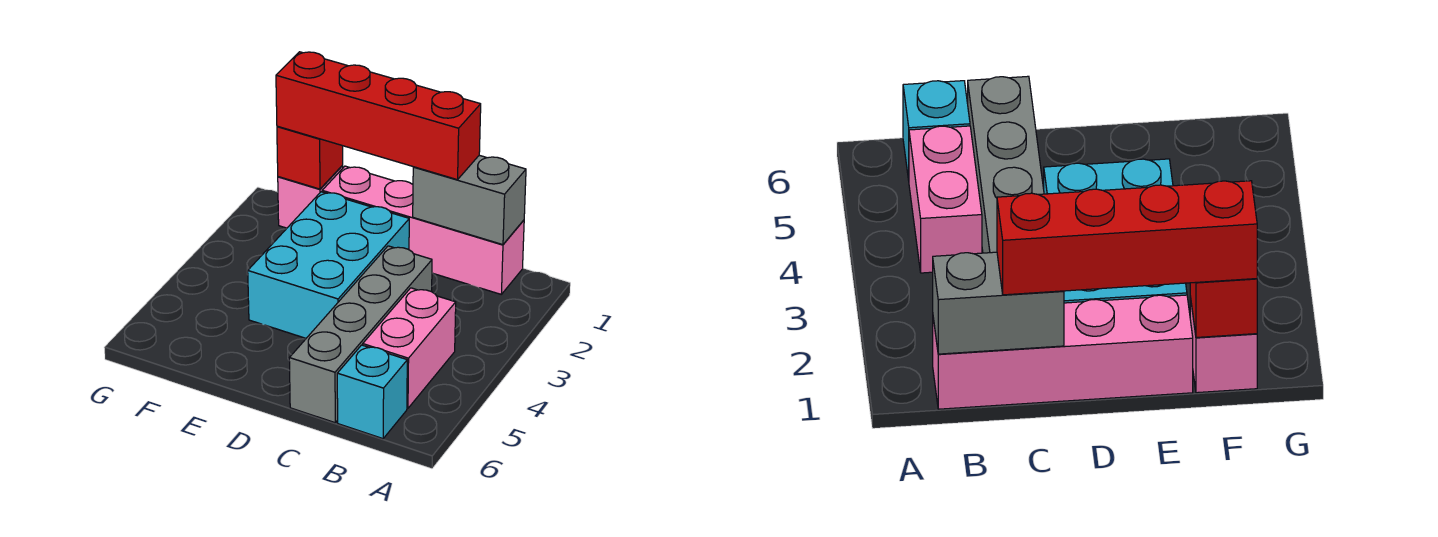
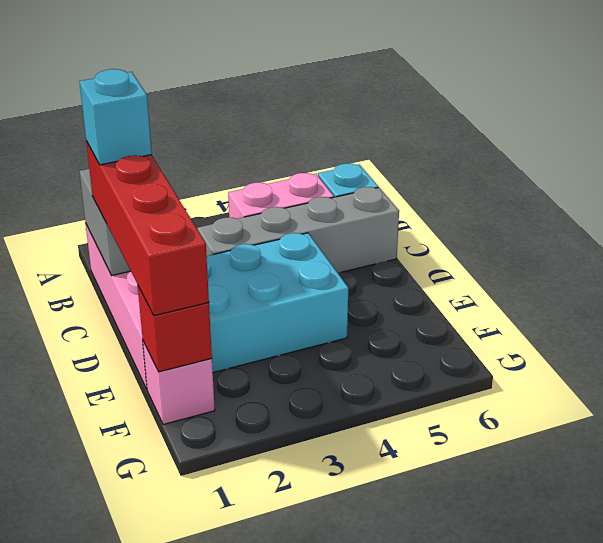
none -> cyan 1x1 brick [80,69,152,165]

